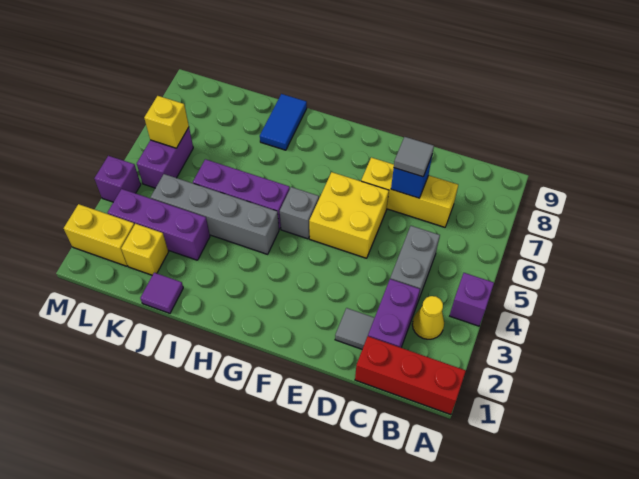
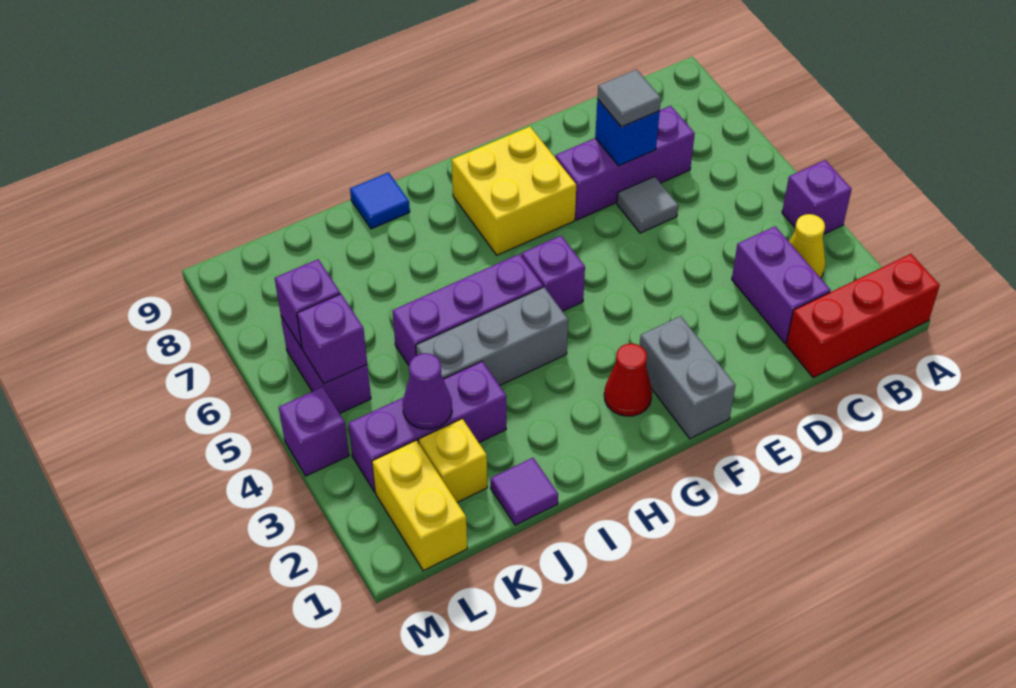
grey 1x2 brick [390,226,440,303] -> grey 1x2 brick moved to [640,316,736,439]
yellow 1x3 brick [361,157,458,227] -> purple 1x3 brick [555,106,695,220]
grey 1x1 tile [335,308,374,349] -> grey 1x1 tile moved to [617,177,678,233]
yellow 2x2 brick [309,172,389,258] -> yellow 2x2 brick moved to [452,127,576,255]
none -> red 1x1 cone [604,344,652,416]
grey 1x1 brick [280,187,319,239] -> purple 1x1 brick [522,236,585,311]
grey 1x4 brick [151,174,279,254] -> grey 1x3 brick [416,287,568,386]
blue 1x2 tile [260,94,307,150] -> blue 1x1 tile [350,173,410,229]
none -> purple 1x1 cone [403,353,452,429]
yellow 1x2 brick [64,204,135,266] -> yellow 1x2 brick turned to [372,440,467,571]
none -> purple 1x1 brick [297,294,367,384]
yellow 1x1 brick [144,96,189,148] -> purple 1x1 brick [275,259,340,348]

